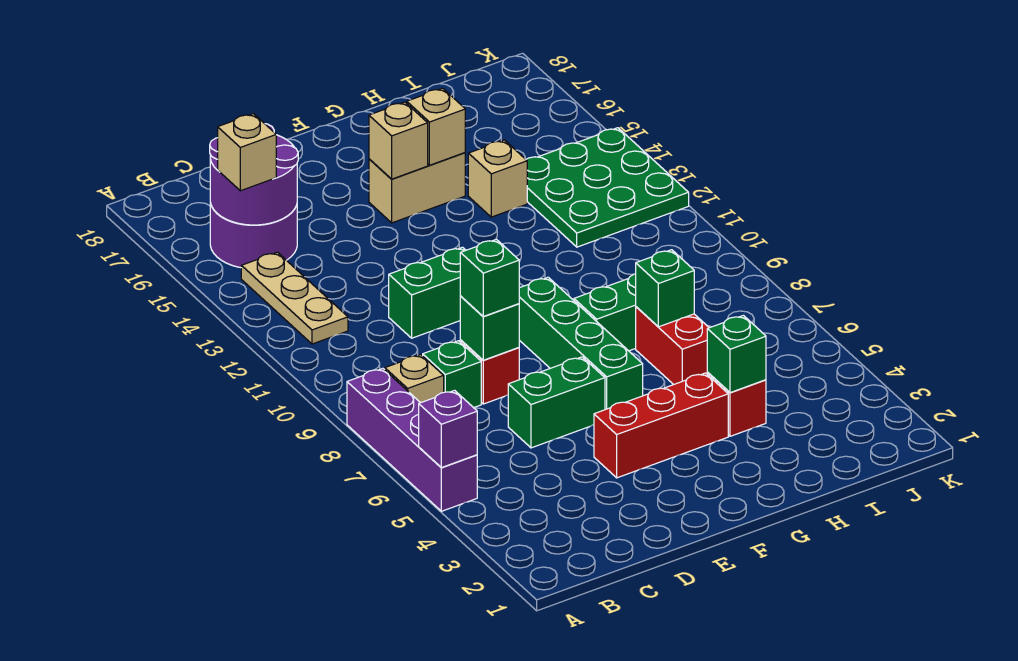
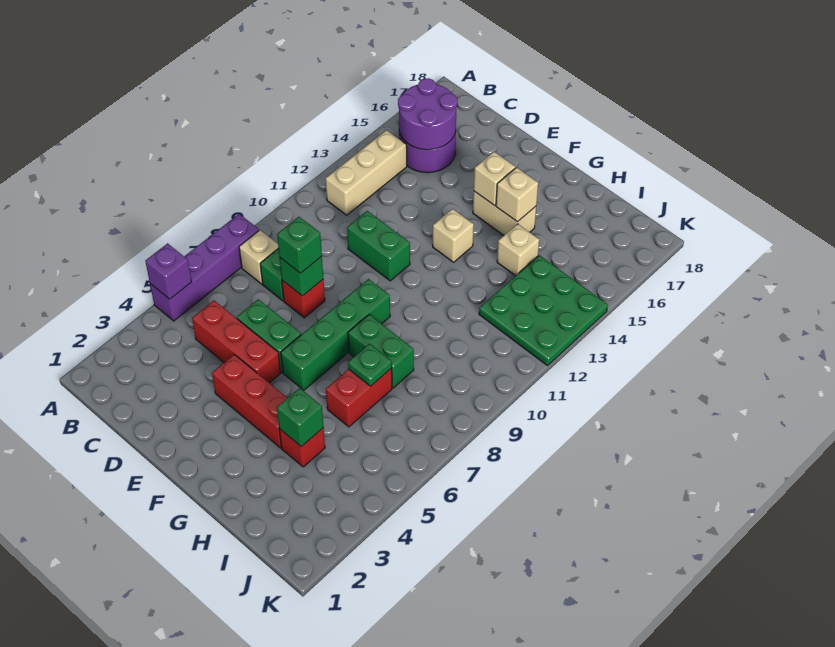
tan 1x3 plate [241,252,348,344] -> tan 1x3 brick [326,130,407,215]
tan 1x1 brick [218,114,276,191] -> tan 1x1 brick moved to [433,209,474,262]
none -> red 1x3 brick [192,301,281,383]
green 1x1 brick [636,250,694,327] -> green 1x1 plate [348,344,392,386]

